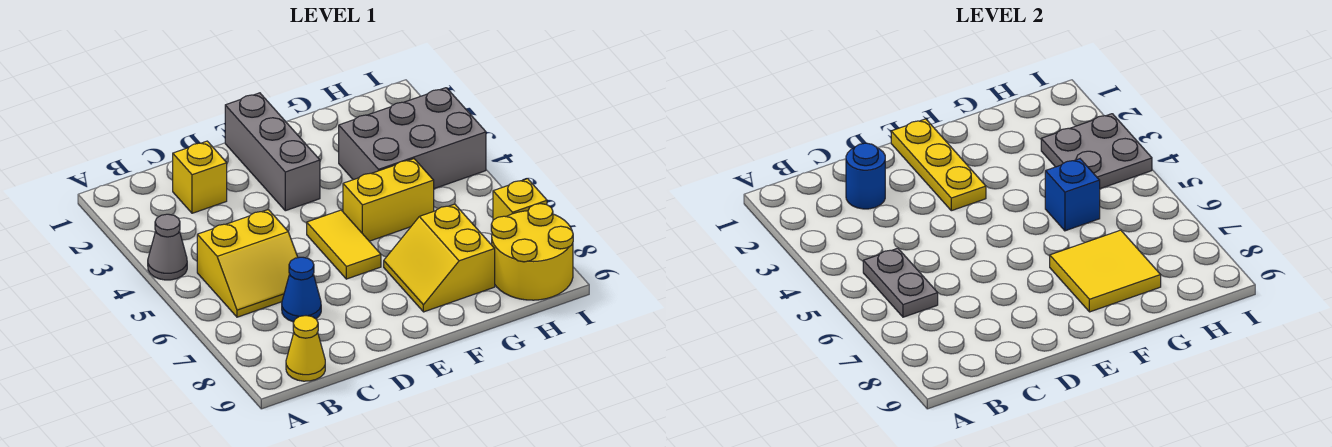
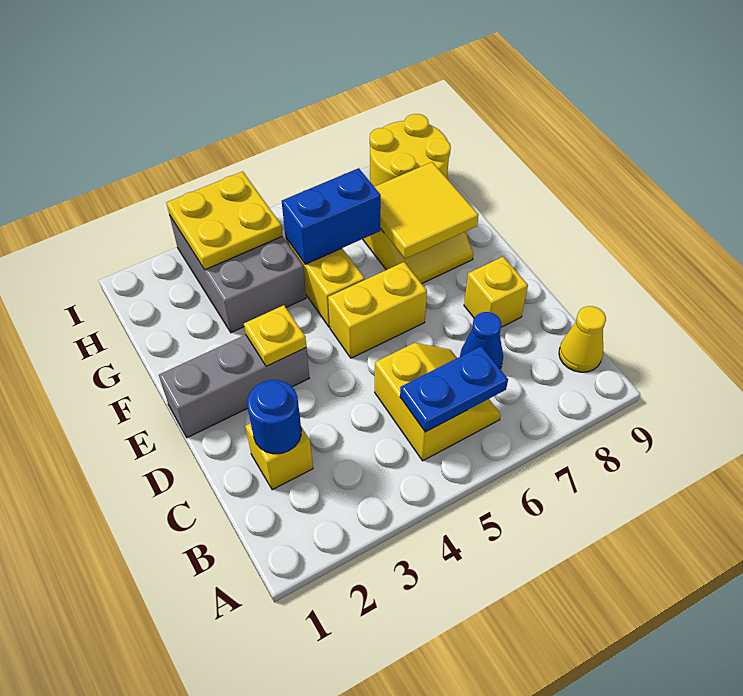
grey 1x1 cone [148,214,187,280] -> none
grey 1x2 plate [863,248,938,317] -> blue 1x2 plate [400,346,508,432]
yellow 1x3 plate [891,119,986,211] -> yellow 1x1 plate [244,305,306,366]
yellow 1x2 tile [307,210,381,279] -> yellow 1x2 brick [328,262,427,358]
blue 1x1 brick [1045,159,1100,231] -> blue 1x2 brick [282,168,381,264]
grey 2x2 plate [1041,114,1152,189] -> yellow 2x2 plate [166,171,283,270]
yellow 1x1 brick [493,179,547,220] -> yellow 1x1 brick moved to [464,257,528,327]

